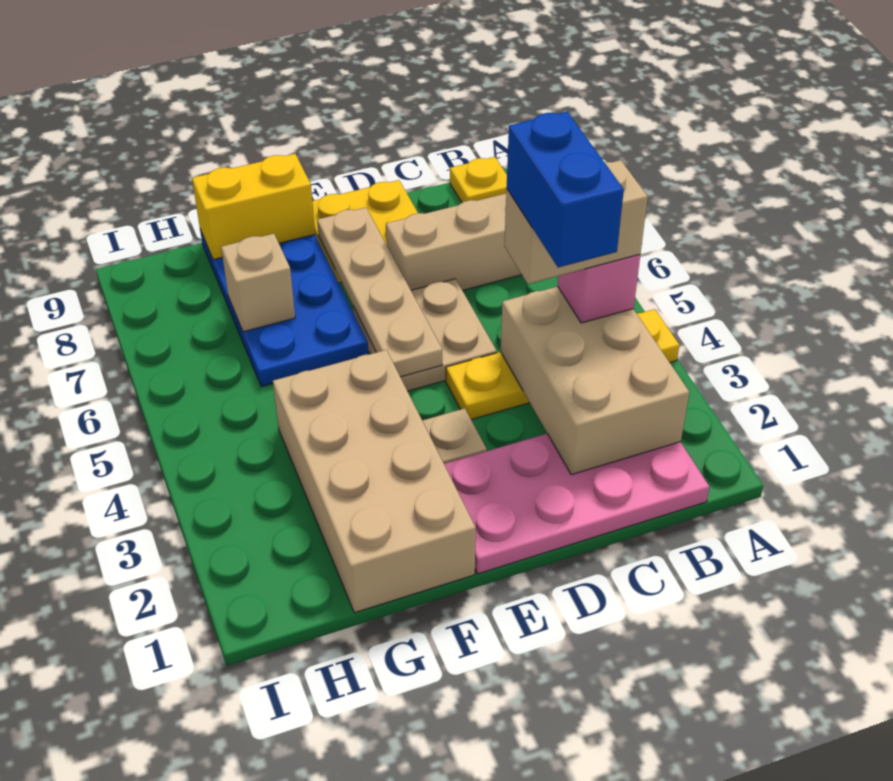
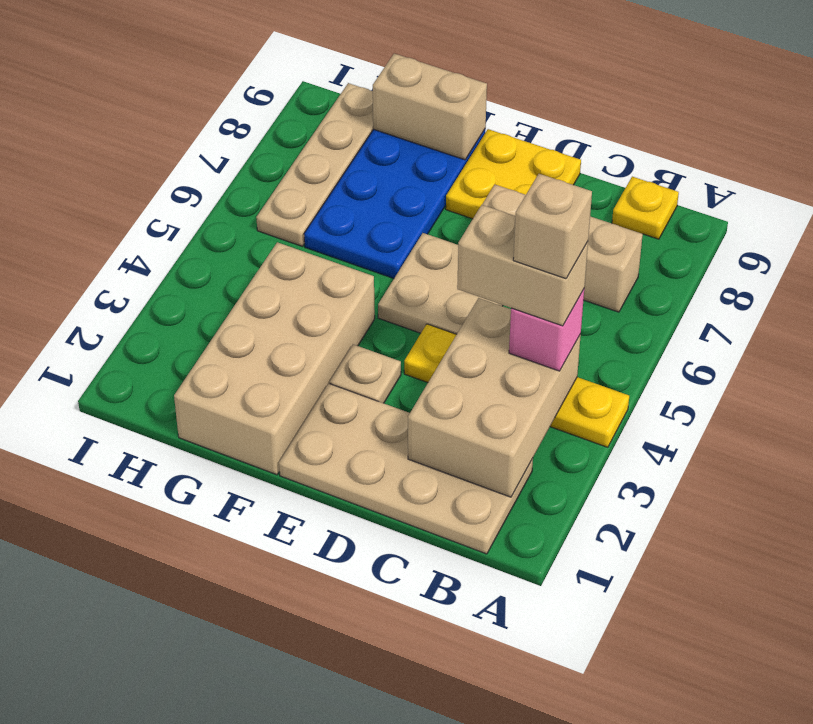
pink 2x4 plate [444,434,709,574] -> tan 2x4 plate [279,383,533,554]
blue 1x2 brick [507,112,624,267] -> none
tan 1x4 plate [317,208,442,377] -> tan 1x4 plate moved to [256,83,373,246]
yellow 1x2 brick [192,154,315,260] -> tan 1x2 brick [373,54,487,160]
tan 1x1 brick [221,234,295,332] -> tan 1x1 brick moved to [513,174,592,279]

